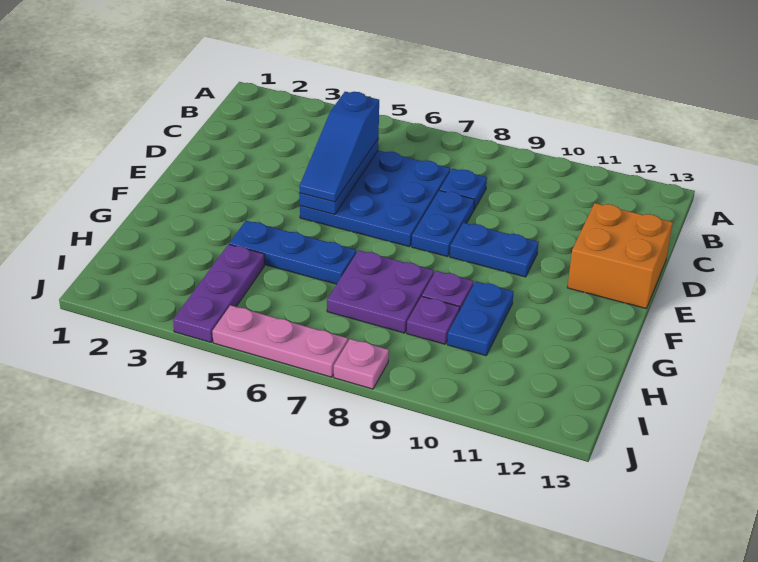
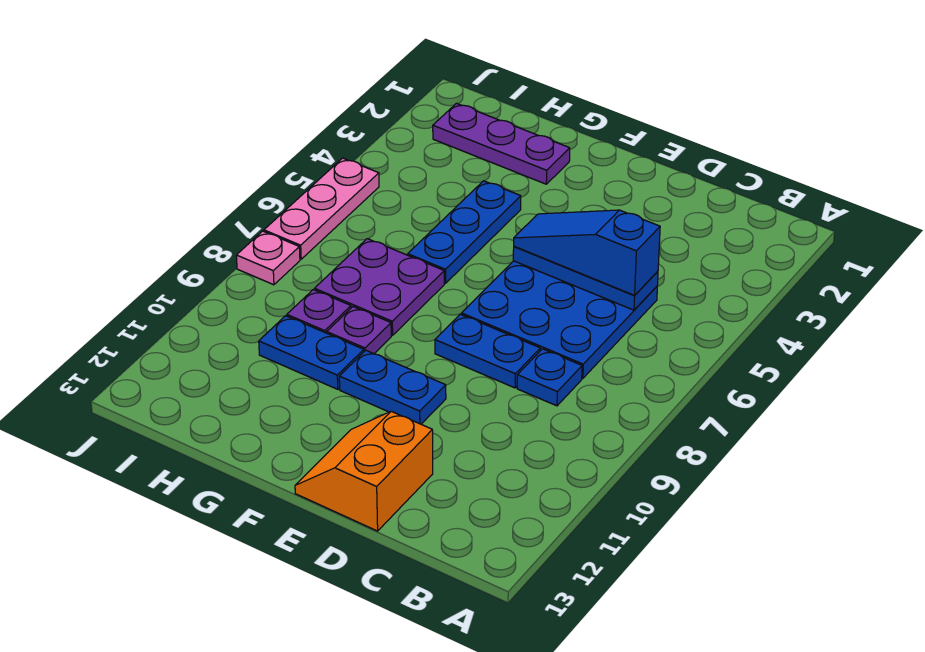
orange 2x2 brick [567,203,673,308] -> orange 2x2 slope [295,411,433,531]
blue 1x2 plate [450,223,539,277] -> blue 1x2 plate turned to [339,350,446,424]
purple 1x3 plate [173,244,265,342] -> purple 1x3 plate moved to [433,103,570,184]

